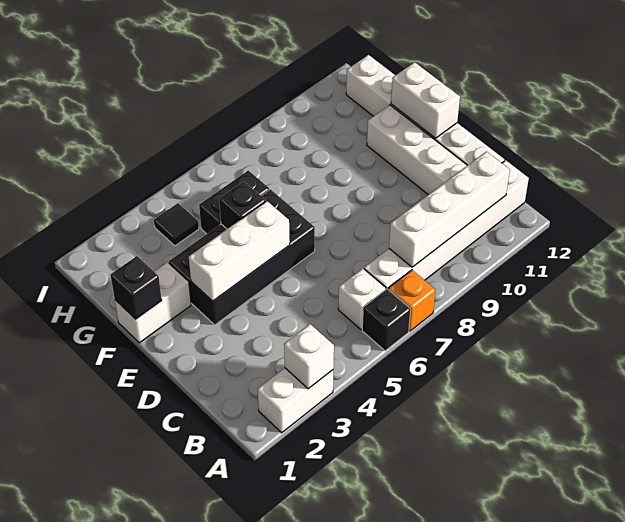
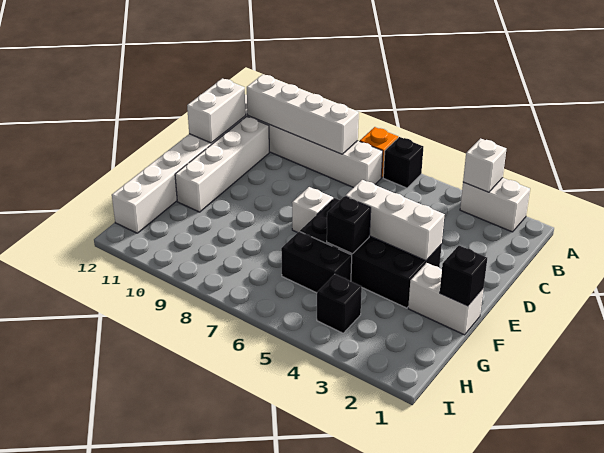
white 1x1 brick [338,269,386,330] -> white 1x1 brick moved to [292,187,333,233]
white 1x2 brick [391,62,460,138] -> white 1x2 brick moved to [187,78,246,143]
black 1x1 tile [154,203,199,246] -> black 1x1 brick [317,274,362,333]

